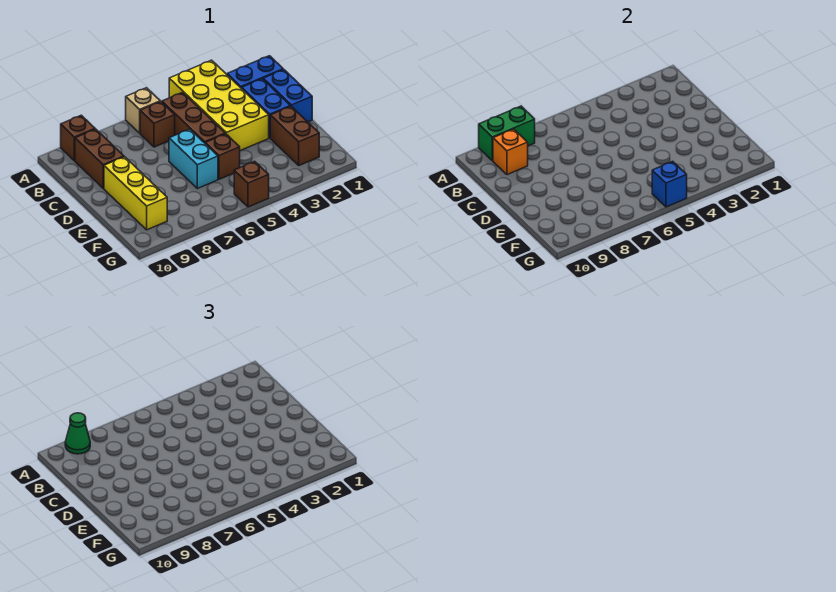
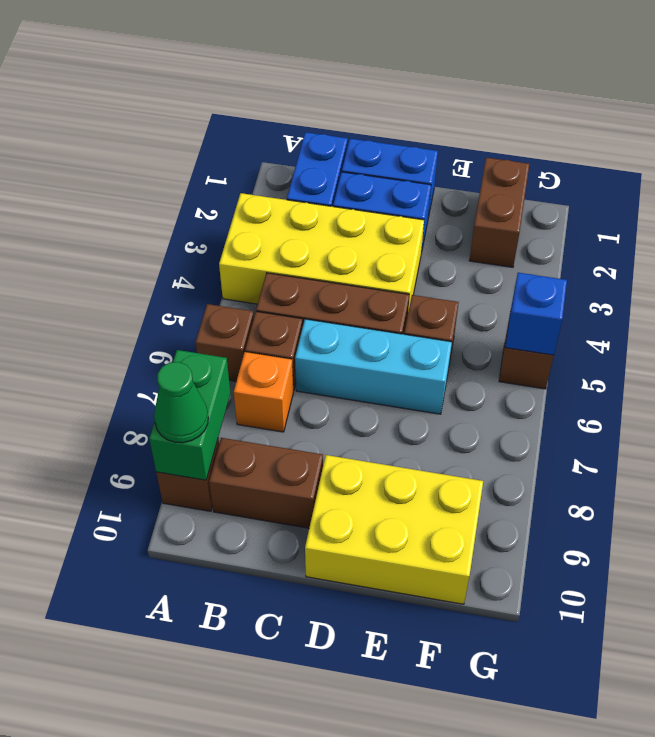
tan 1x1 brick [126,88,160,133] -> brown 1x1 brick [196,304,254,381]
orange 1x1 brick [493,129,528,175] -> orange 1x1 brick moved to [234,352,293,432]
cyan 1x2 brick [169,129,218,189] -> cyan 1x3 brick [295,319,452,414]
yellow 1x3 brick [104,157,167,230] -> yellow 2x3 brick [305,455,483,604]
brown 1x2 brick [270,106,319,165] -> brown 1x2 brick turned to [469,158,529,267]

